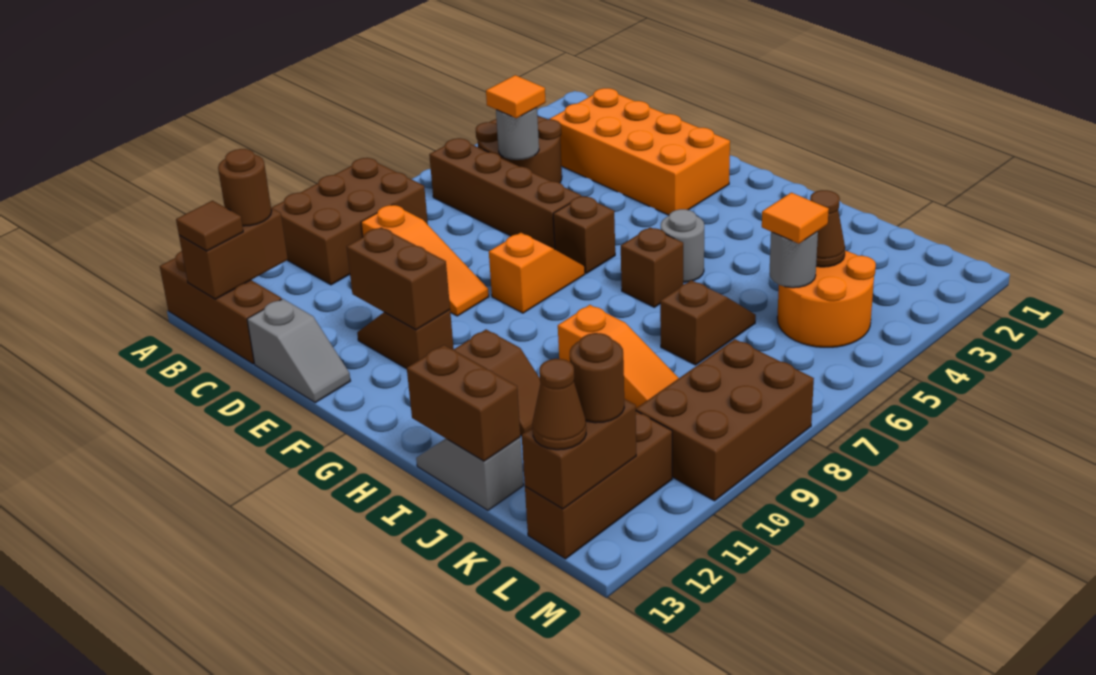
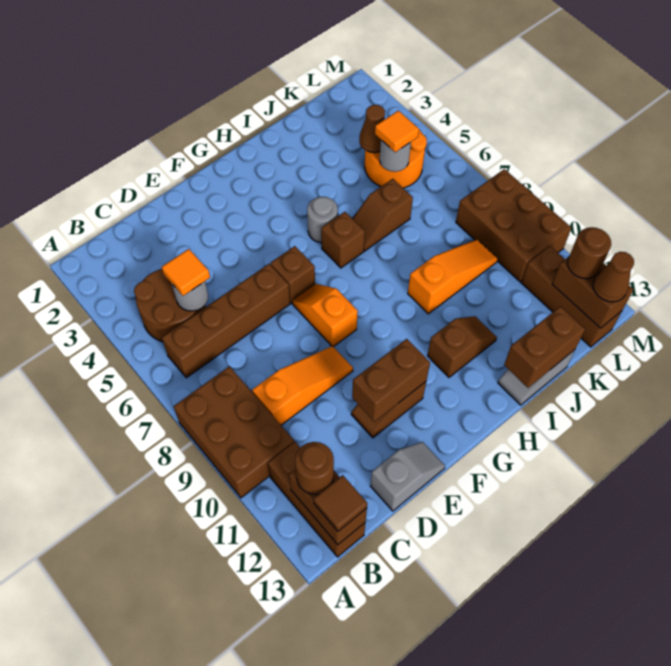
brown 1x3 brick [160,251,282,364] -> brown 1x3 brick turned to [268,442,365,557]
orange 2x4 brick [550,88,730,215] -> none
brown 1x2 slope [660,280,756,365] -> brown 1x2 slope turned to [353,179,413,251]

